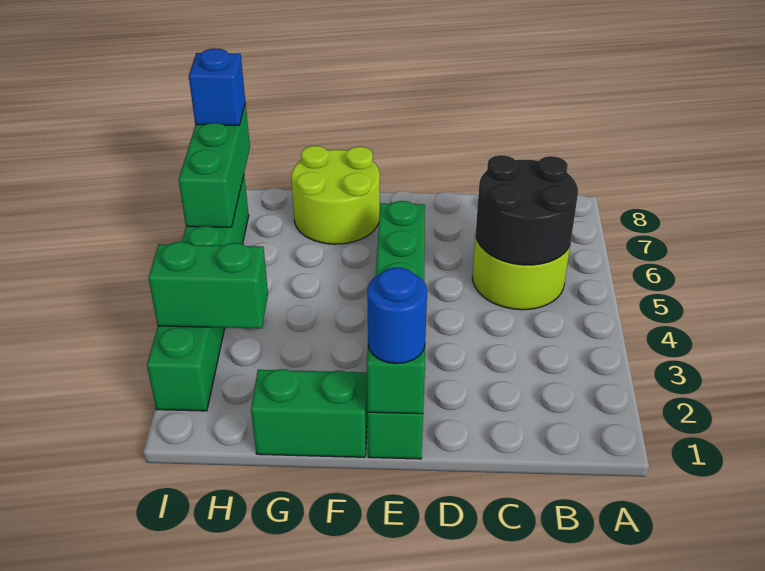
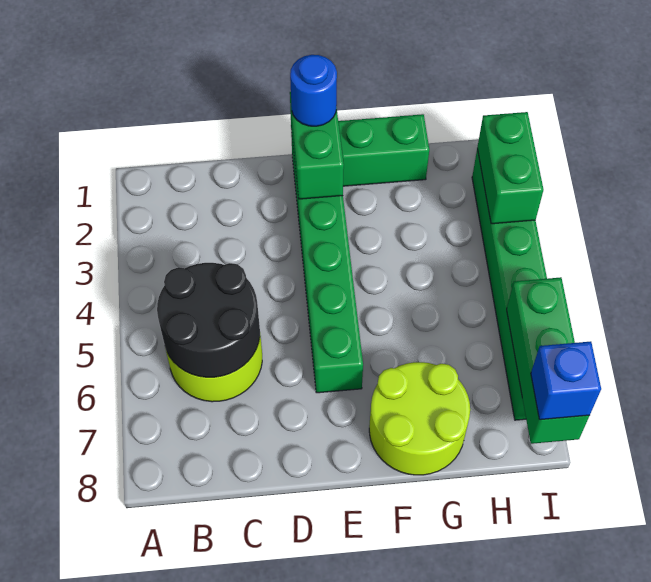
green 1x2 brick [148,242,268,329] -> green 1x2 brick turned to [477,112,544,224]

